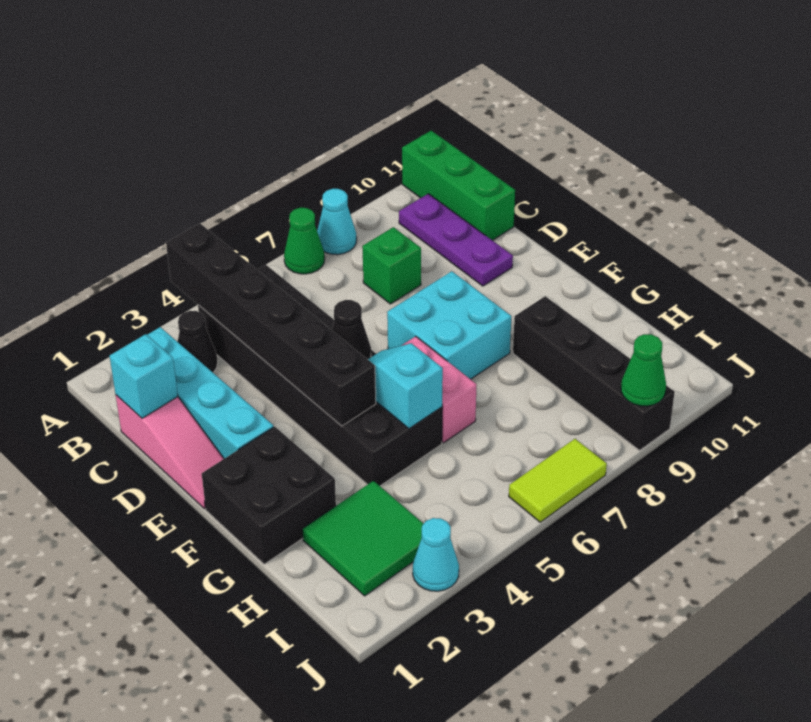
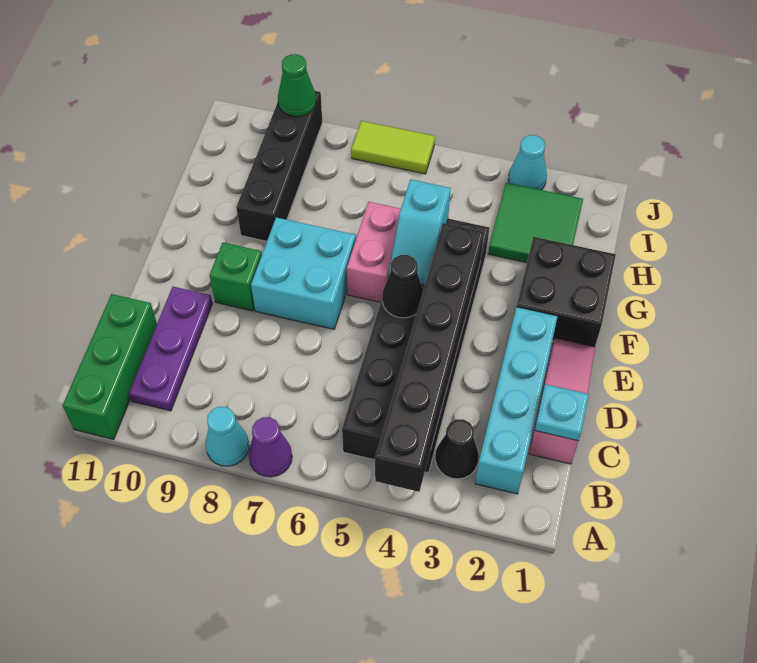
green 1x1 cone [284,208,325,274] -> purple 1x1 cone [249,417,292,477]
cyan 1x1 brick [110,334,178,418] -> cyan 1x1 plate [535,384,589,441]
green 1x1 brick [362,227,421,304] -> green 1x1 brick moved to [210,242,262,311]

